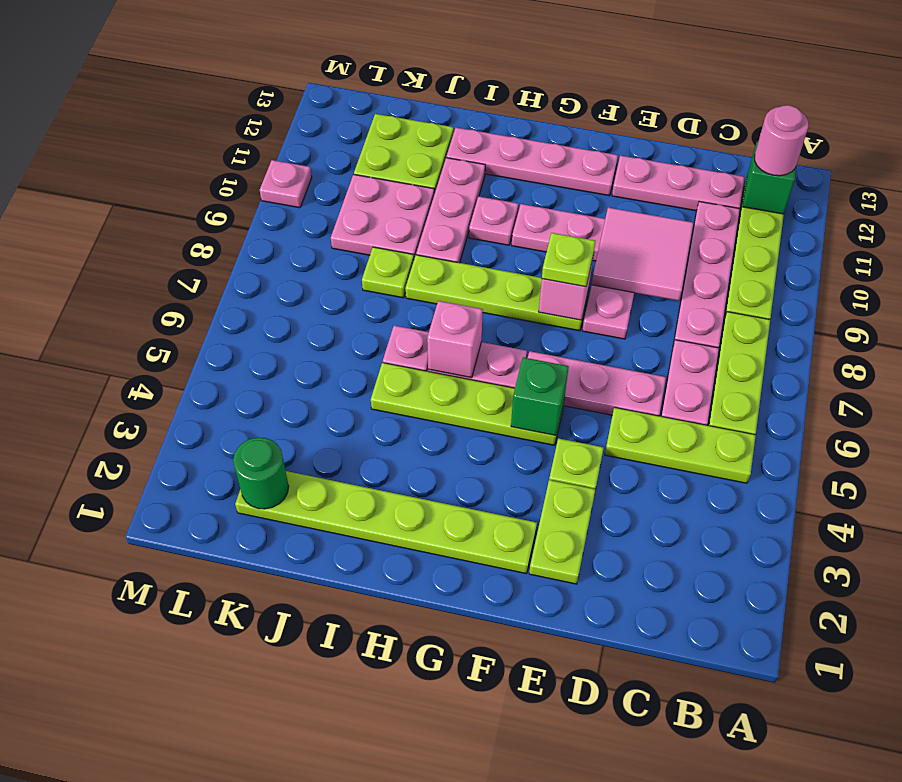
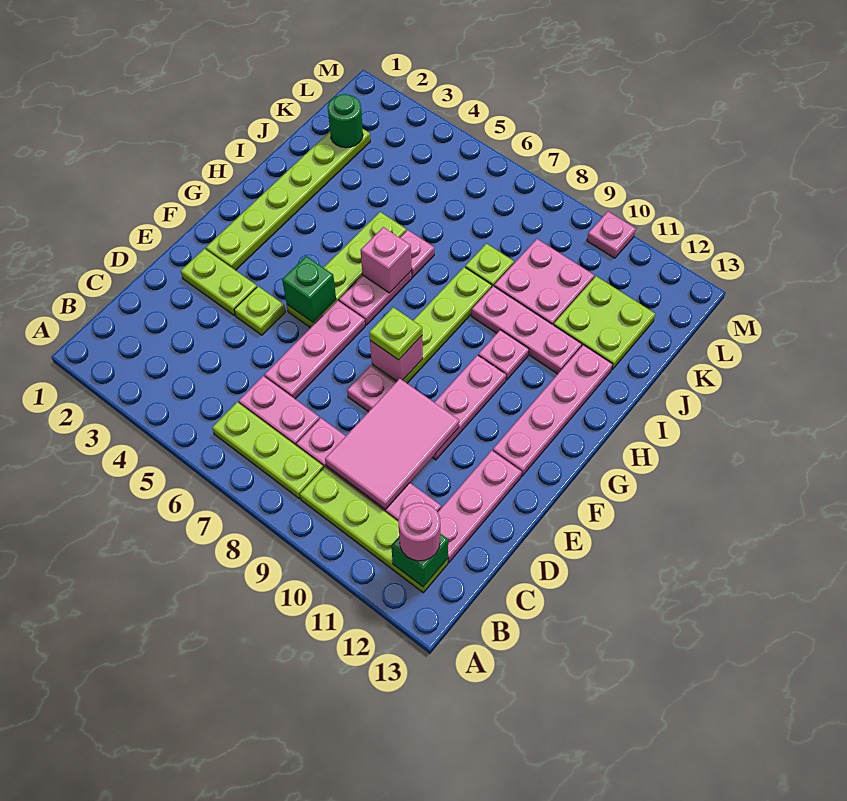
lime 1x3 plate [605,408,756,483] -> none
pink 2x2 tile [592,208,693,301] -> pink 2x3 tile [325,379,459,510]

